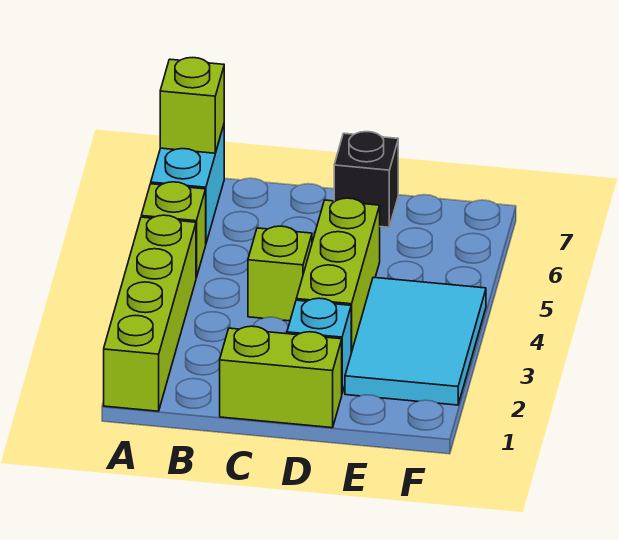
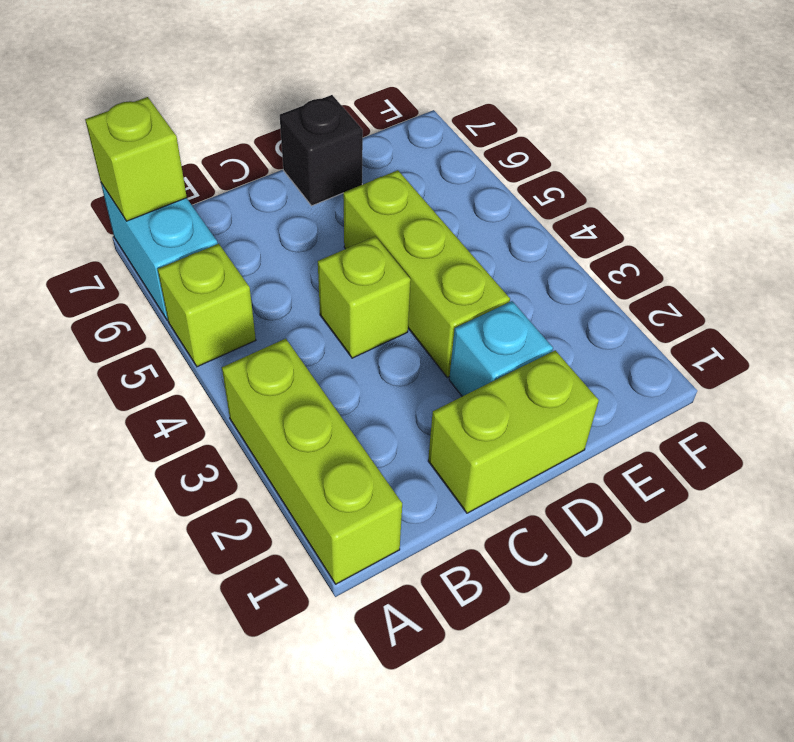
lime 1x4 brick [104,215,196,411] -> lime 1x3 brick [222,339,402,584]
cyan 2x3 tile [345,277,486,405] -> none

